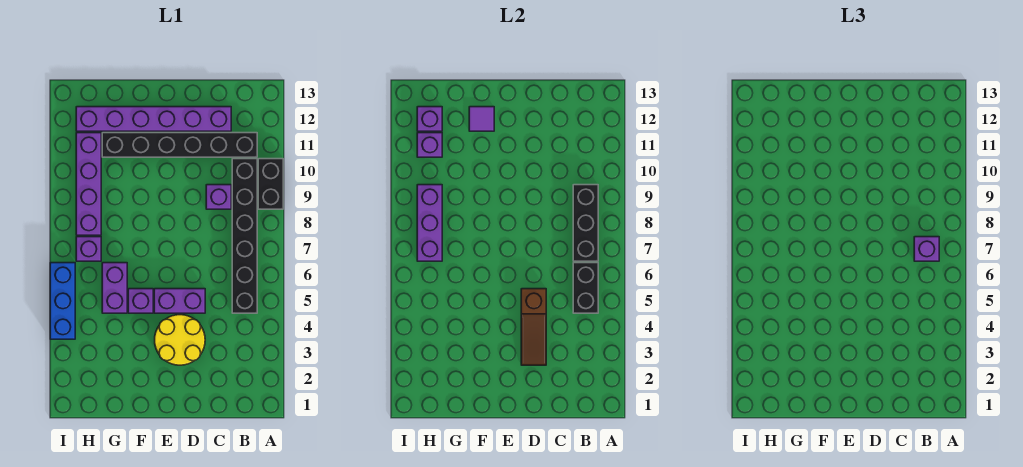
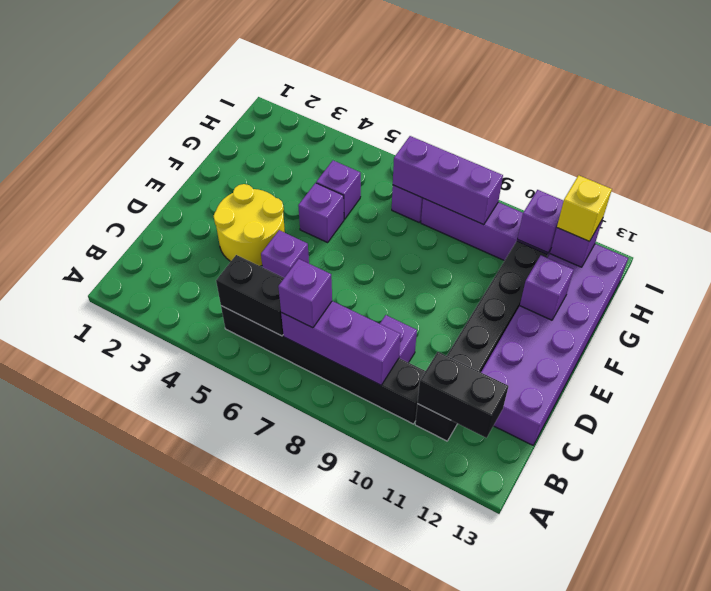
black 1x2 brick [258,159,283,209] -> black 1x2 brick moved to [417,352,508,438]
black 1x3 brick [573,185,598,261] -> purple 1x3 brick [281,301,401,385]
purple 1x6 brick [76,107,231,131] -> purple 2x6 brick [481,244,628,445]
brown 1x3 slope [521,289,546,365] -> none
purple 1x2 brick [154,289,205,313] -> purple 1x1 brick [261,230,309,278]
purple 1x1 tile [469,107,494,131] -> purple 1x1 brick [520,255,574,320]
purple 1x2 brick [102,263,127,313] -> purple 1x1 brick [316,160,361,219]
none -> yellow 1x1 brick [557,175,612,241]
blue 1x3 brick [50,263,75,339] -> none

